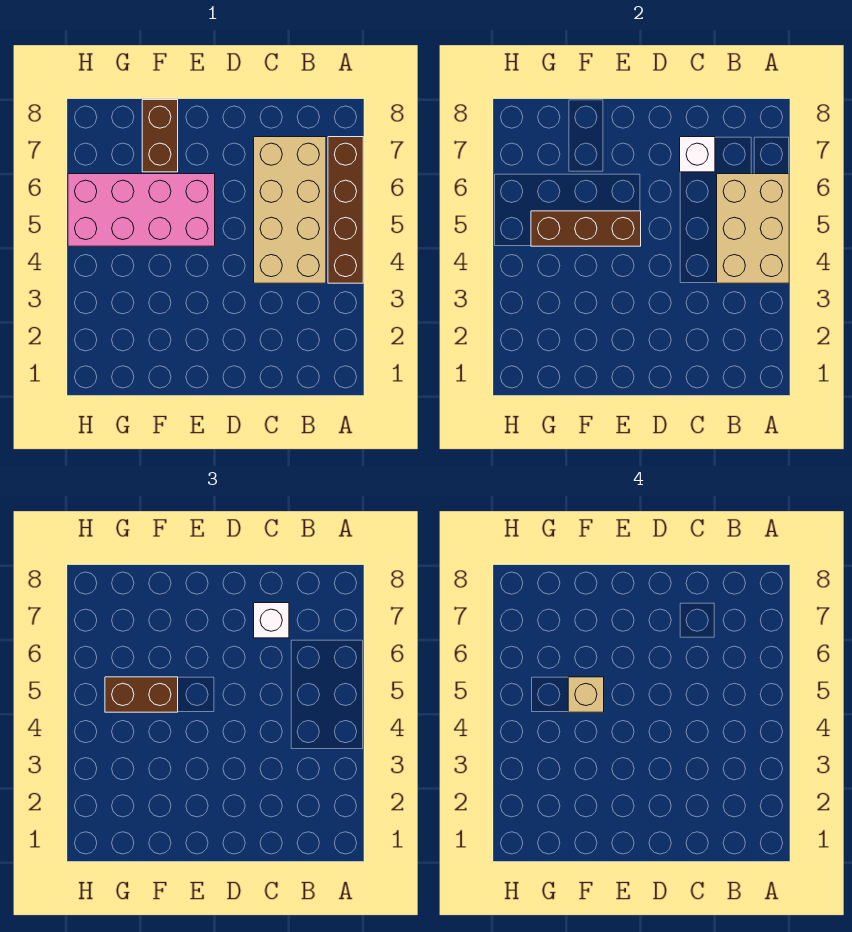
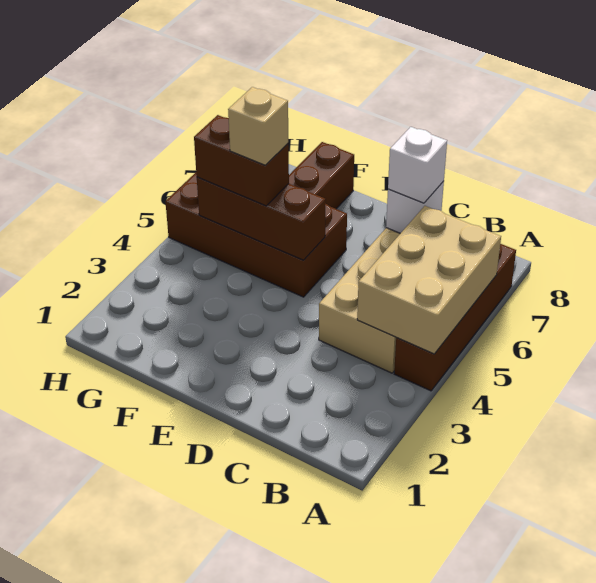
pink 2x4 brick [68,174,215,246] -> brown 2x4 brick [165,173,347,297]

